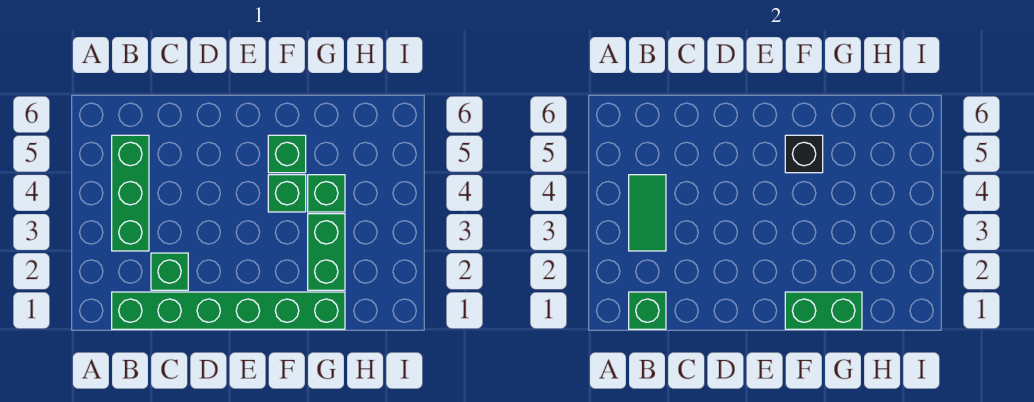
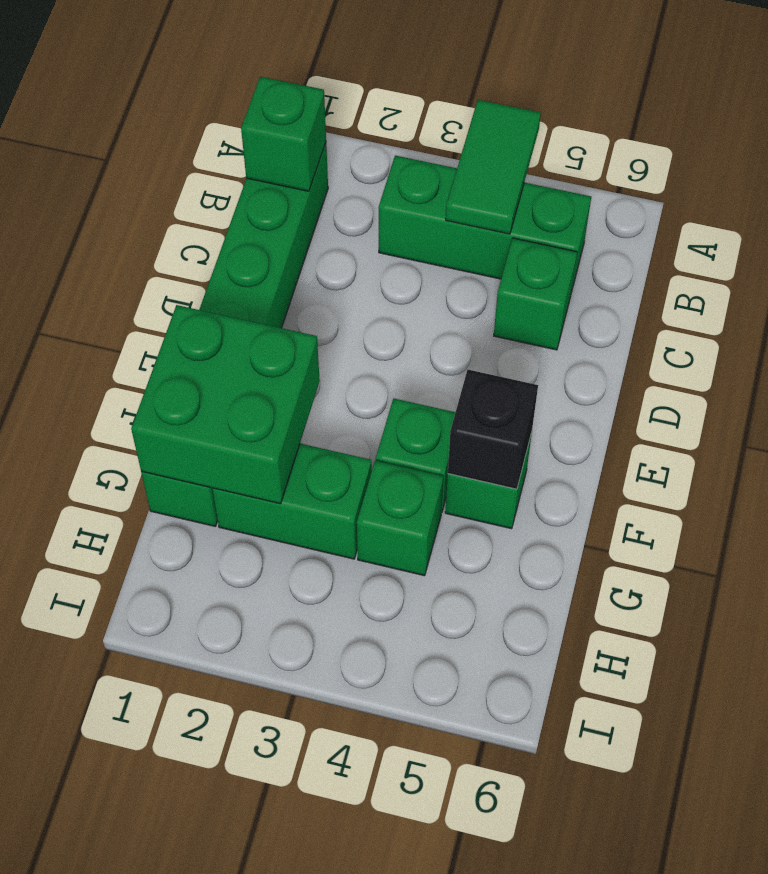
green 1x2 tile [629,175,666,251] -> green 1x2 tile turned to [446,100,541,234]
green 1x1 brick [151,253,188,290] -> green 1x1 brick moved to [494,238,577,350]
green 1x2 brick [785,292,862,329] -> green 2x2 brick [131,305,320,504]

